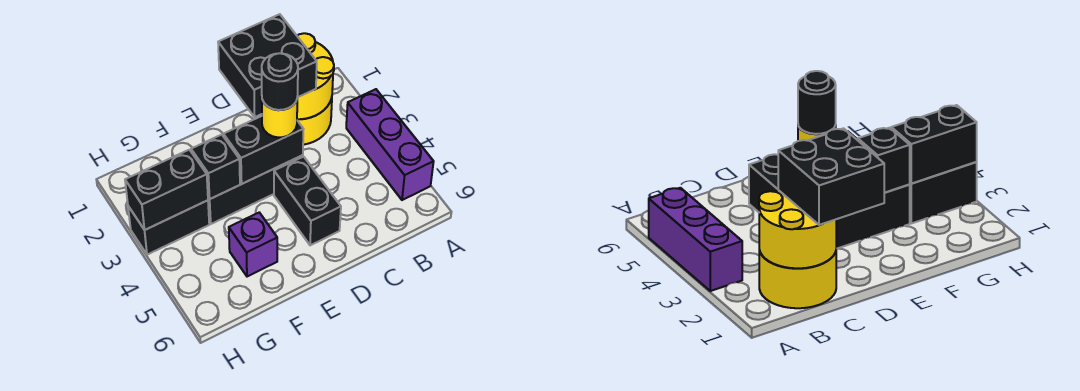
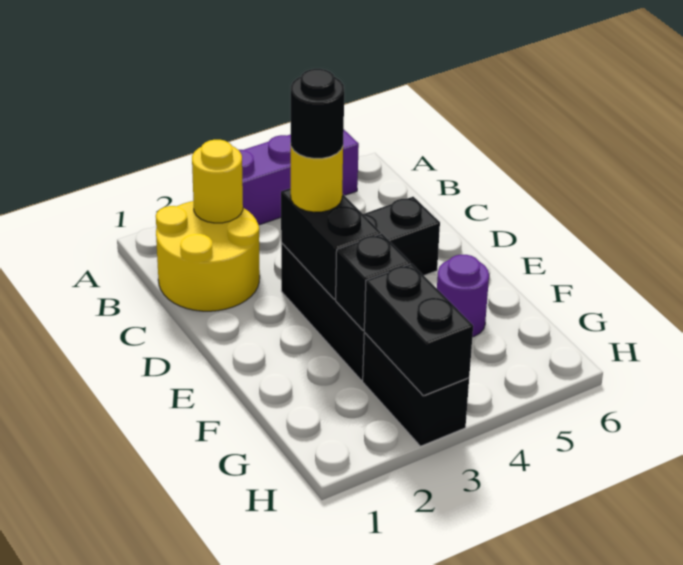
yellow 2x2 round brick [297,33,334,119] -> yellow 1x1 round brick [192,140,243,223]
black 2x2 brick [218,14,317,117] -> none
purple 1x1 brick [229,213,277,277] -> purple 1x1 round brick [437,255,489,337]

